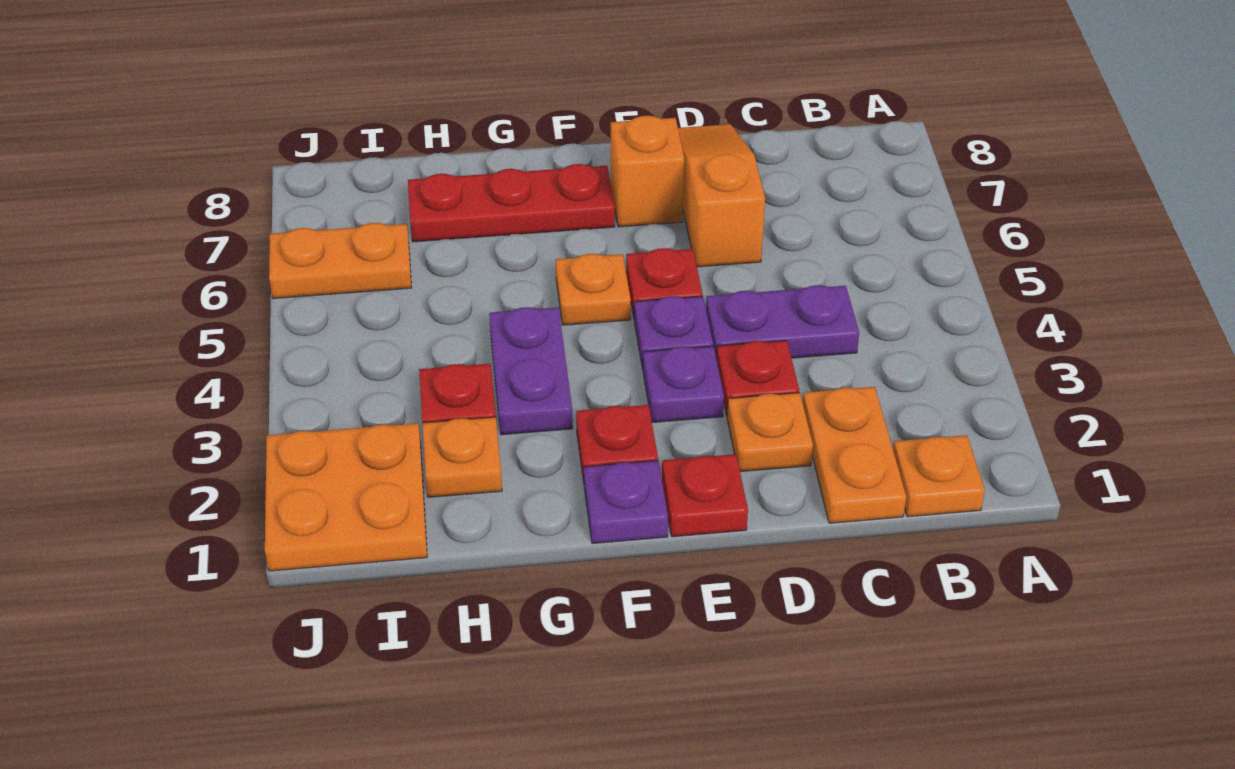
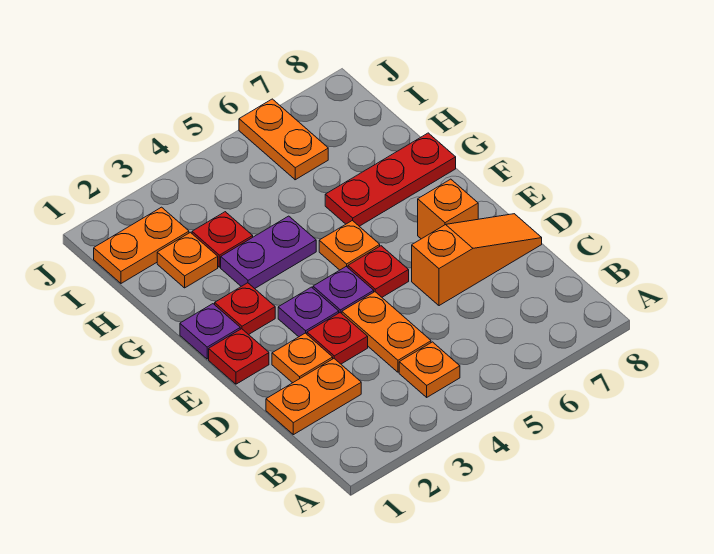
orange 1x1 plate [893,435,985,517] -> orange 1x1 plate moved to [399,342,460,397]
purple 1x2 plate [706,285,859,359] -> orange 1x2 plate [342,292,431,372]
red 1x3 plate [408,164,615,242] -> red 1x3 plate turned to [325,133,456,226]
orange 2x2 plate [265,423,427,571] -> orange 1x2 plate [94,207,189,283]

